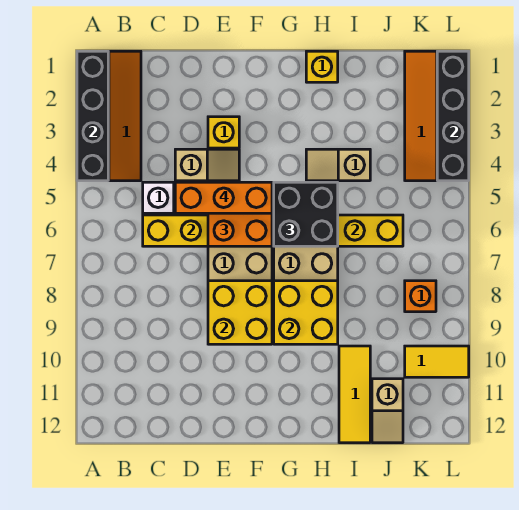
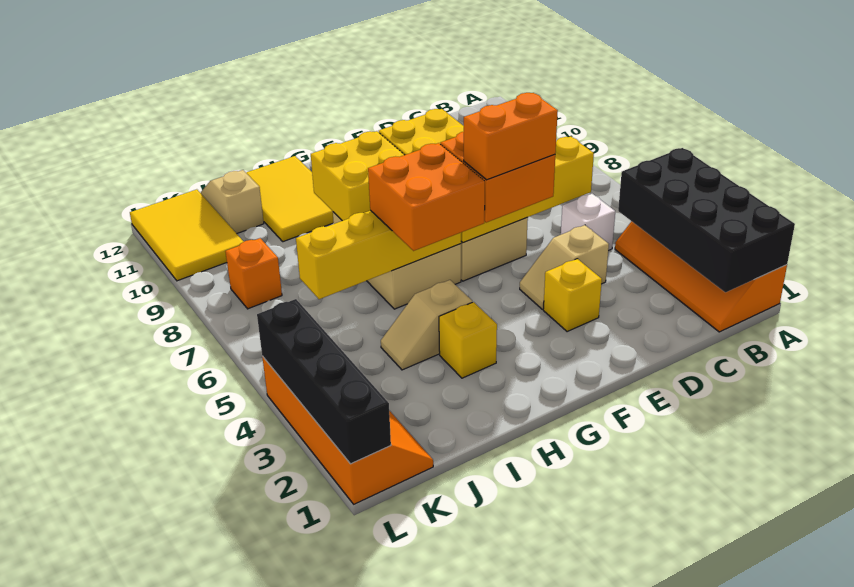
black 1x4 brick [77,51,108,181] -> black 2x4 brick [618,148,795,292]
orange 1x3 brick [175,182,272,213] -> orange 1x2 brick [464,93,558,180]
black 2x2 brick [274,182,338,246] -> orange 2x2 brick [368,143,485,251]
yellow 1x1 brick [306,51,338,82] -> yellow 1x1 brick moved to [439,302,497,378]
tan 1x2 slope [306,149,370,181] -> tan 1x2 slope turned to [381,280,472,370]
yellow 1x3 tile [339,346,370,443] -> yellow 2x3 tile [246,156,334,242]
yellow 1x2 tile [405,346,469,377] -> yellow 2x3 tile [130,189,244,281]

